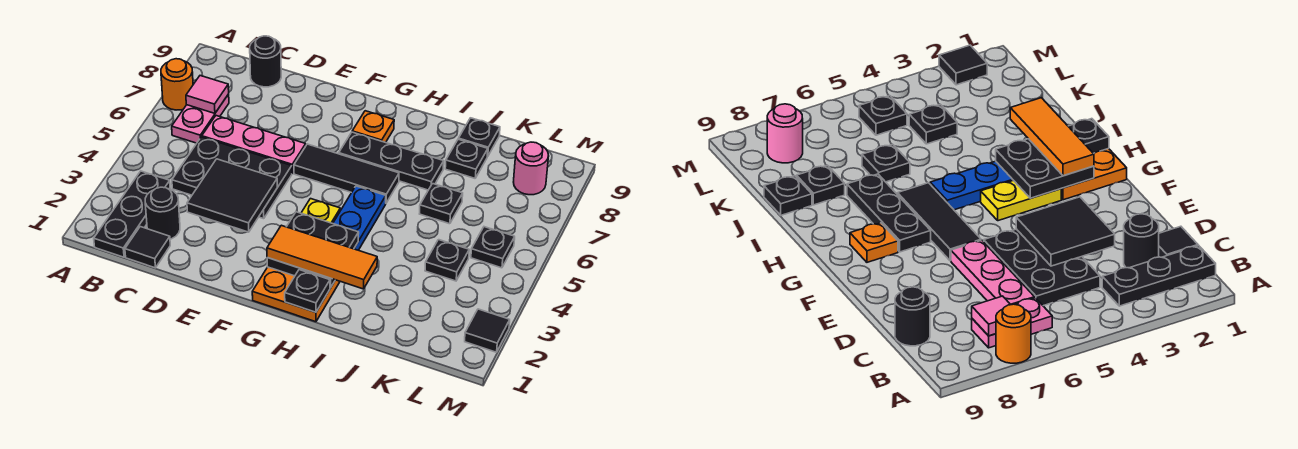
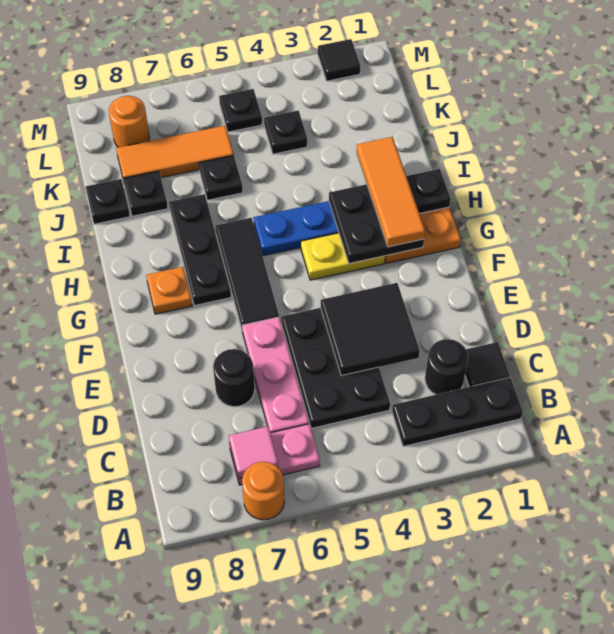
black 1x1 round brick [250,36,281,87] -> black 1x1 round brick moved to [213,349,255,407]
none -> orange 1x3 tile [116,125,234,181]
pink 1x1 round brick [514,142,549,195] -> orange 1x1 round brick [109,96,149,147]

